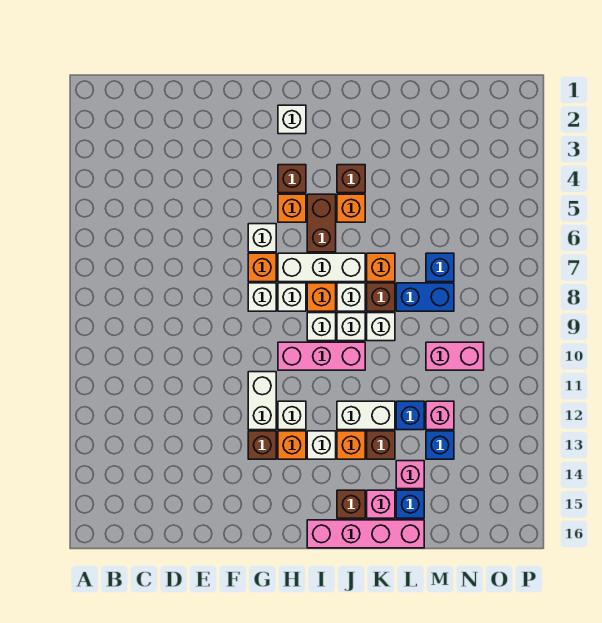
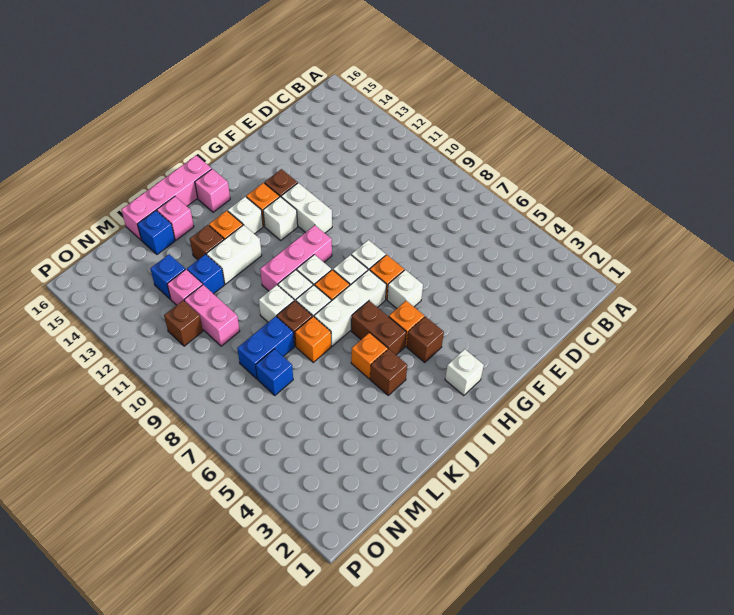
brown 1x1 brick [337,490,365,518] -> brown 1x1 brick moved to [164,300,203,346]
pink 1x1 brick [396,461,424,489] -> pink 1x1 brick moved to [195,169,230,212]
pink 1x2 brick [426,342,484,370] -> pink 1x2 brick turned to [184,285,240,346]

